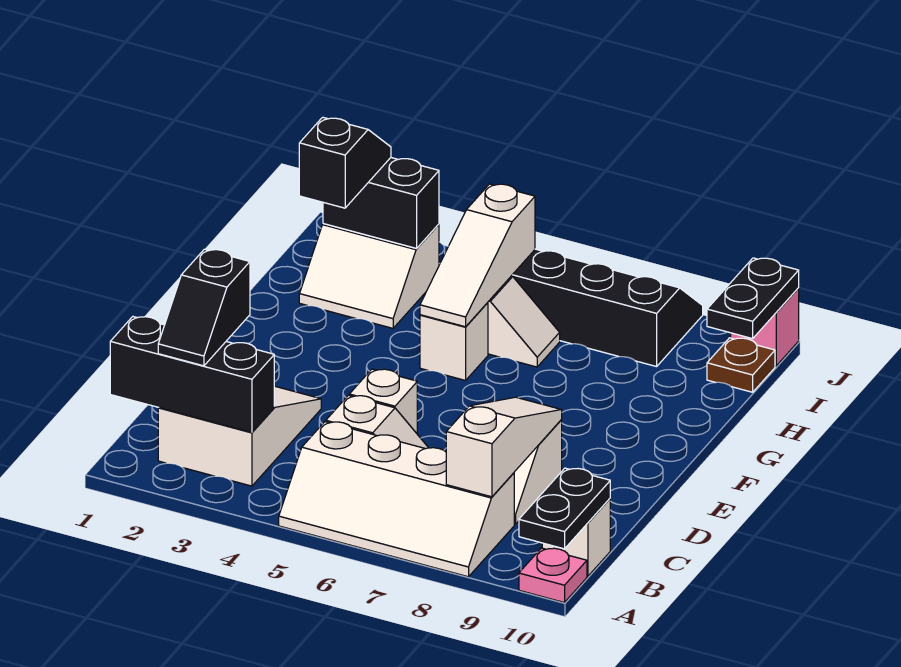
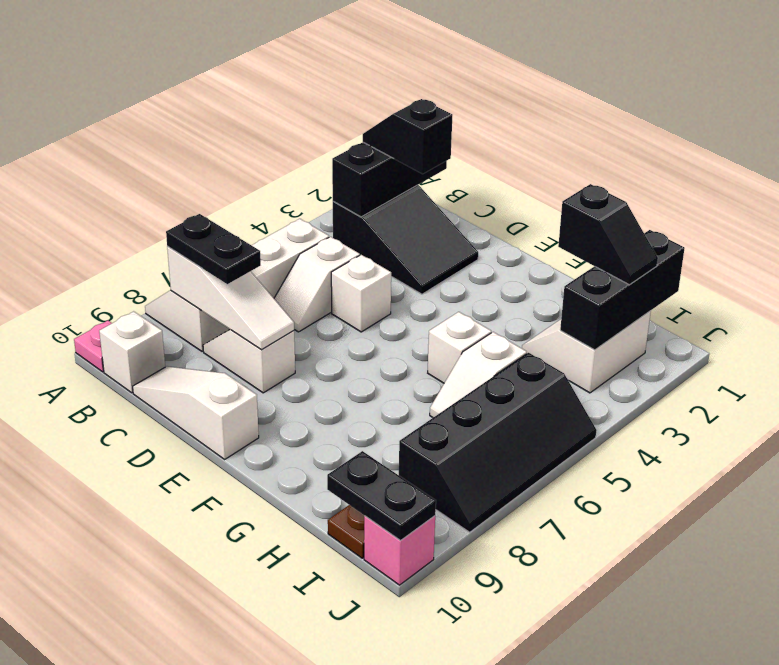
black 1x2 plate [519,468,610,549] -> black 1x2 plate moved to [166,214,261,284]
white 2x3 slope [158,386,321,486] -> black 2x3 slope [333,185,478,294]
white 1x3 slope [420,184,535,327] -> white 1x3 slope moved to [133,366,259,459]
black 1x2 brick [323,158,439,248] -> black 1x3 brick [560,230,685,350]

